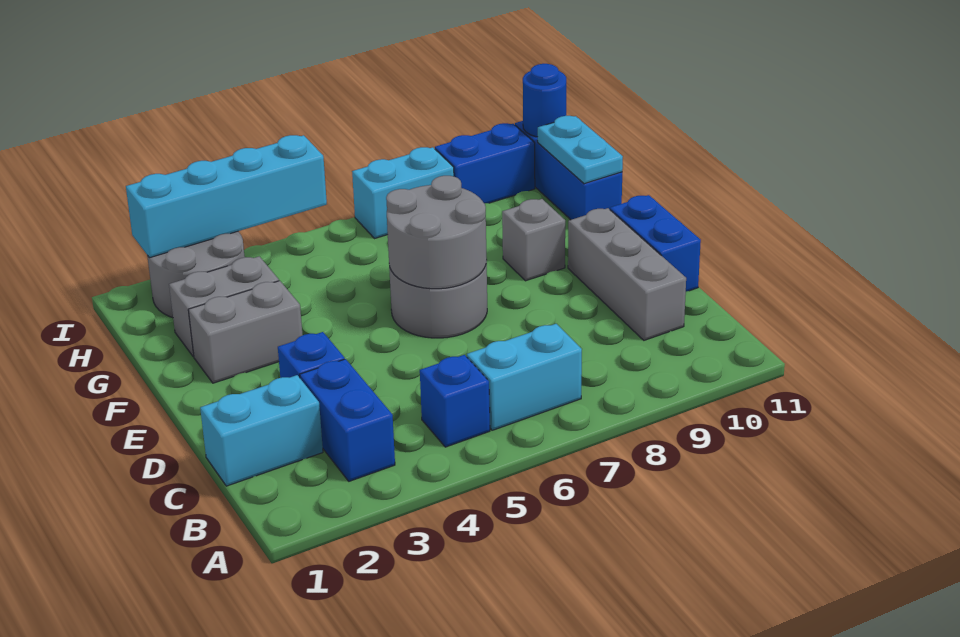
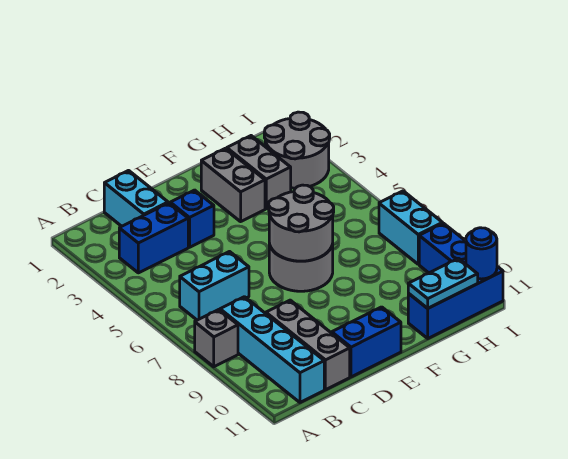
blue 1x1 brick [420,355,490,447] -> none
cyan 1x2 brick [467,324,582,430] -> cyan 1x2 brick turned to [180,252,249,320]
grey 1x3 brick [568,208,686,340] -> grey 1x3 brick turned to [266,300,350,390]
grey 1x1 brick [502,199,565,281] -> grey 1x1 brick moved to [195,310,238,367]
cyan 1x4 brick [126,135,327,258] -> cyan 1x4 brick moved to [220,297,324,402]

